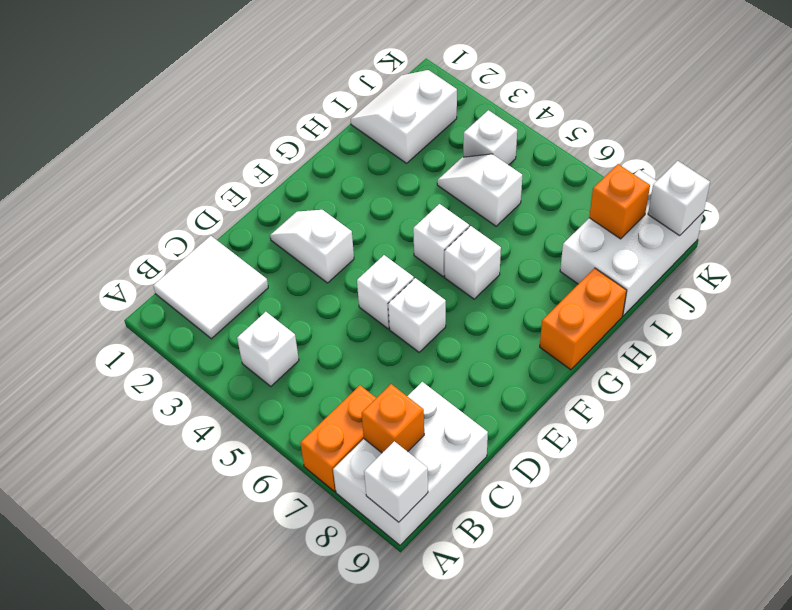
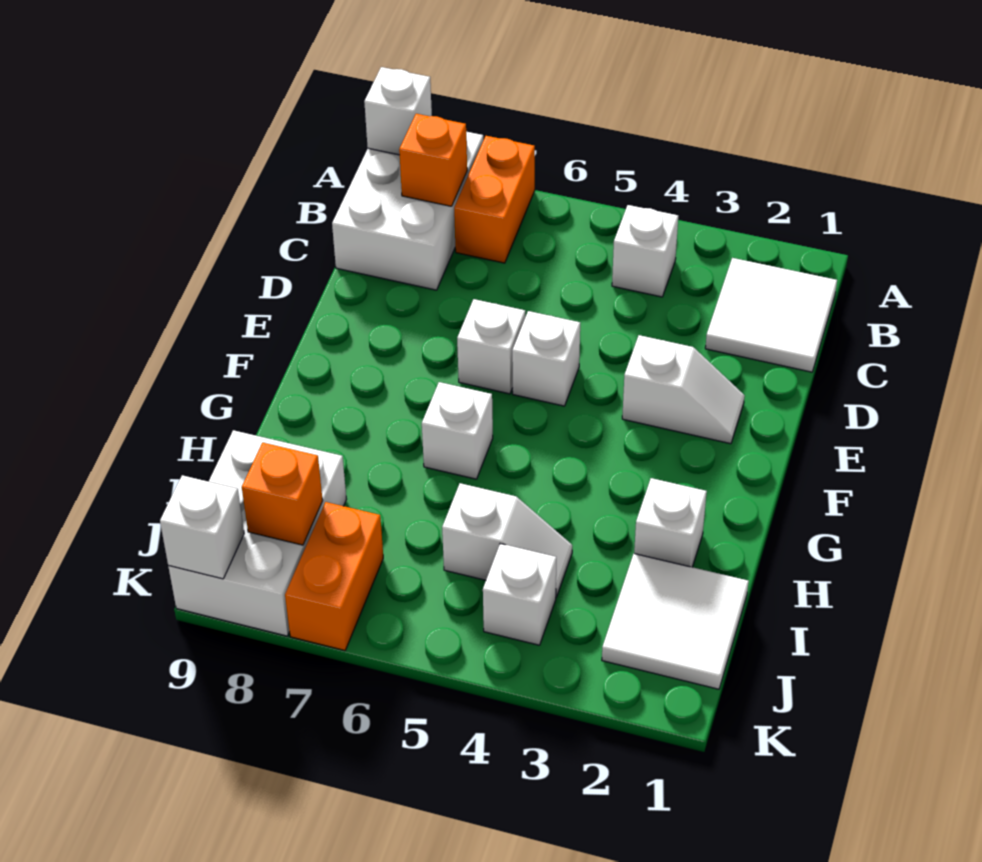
white 1x1 brick [413,204,469,277] -> white 1x1 brick moved to [634,478,707,567]
orange 1x2 brick [540,268,627,370] -> orange 1x2 brick moved to [285,502,383,651]
white 2x2 slope [351,70,457,163] -> white 2x2 tile [602,554,749,689]

